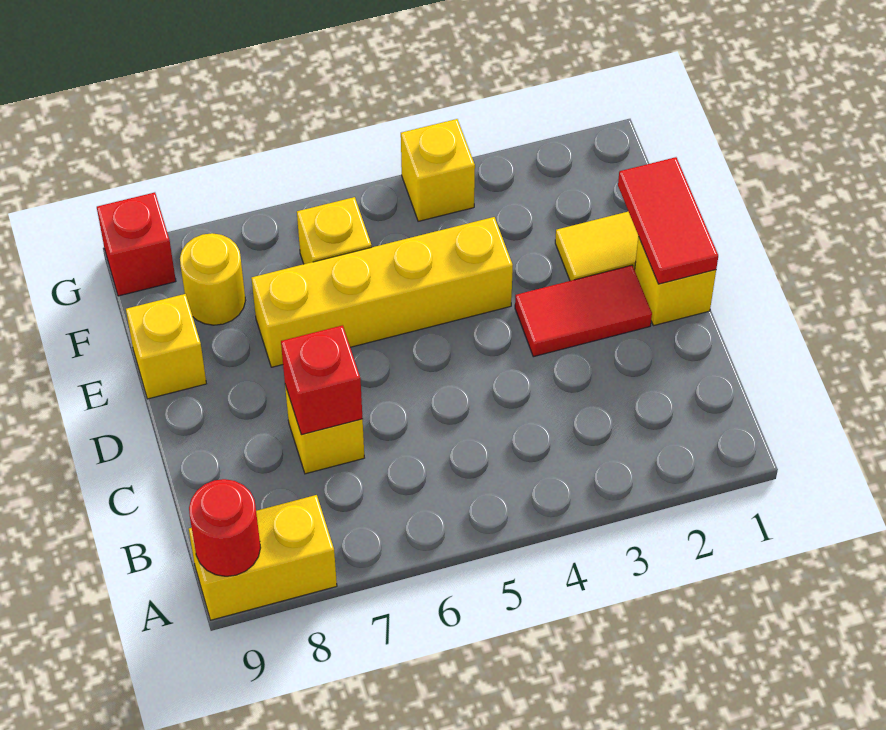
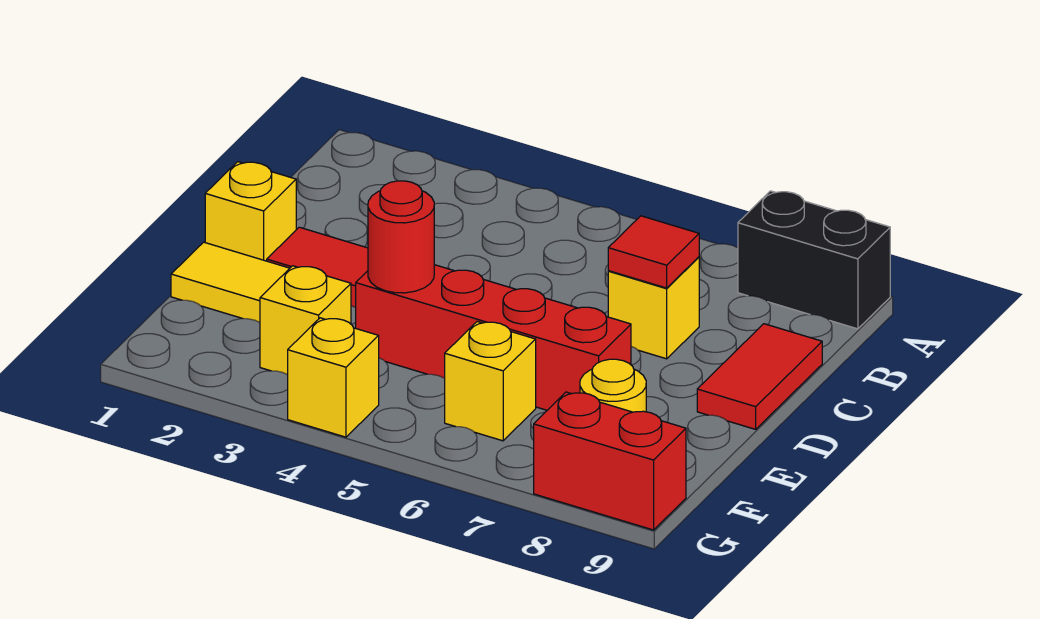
yellow 1x2 brick [189,495,337,620] -> black 1x2 brick [738,191,890,329]
red 1x1 round brick [189,479,261,576] -> red 1x1 round brick moved to [368,181,434,293]
red 1x1 brick [281,325,363,435] -> red 1x1 tile [608,216,699,288]
red 1x2 tile [618,157,718,284] -> red 1x2 tile moved to [697,324,822,429]
yellow 1x4 brick [252,217,513,367] -> red 1x4 brick [356,265,631,410]
yellow 1x1 brick [126,294,206,399] -> yellow 1x1 brick moved to [260,266,351,375]
red 1x1 brick [97,192,176,296] -> red 1x2 brick [534,392,686,530]

